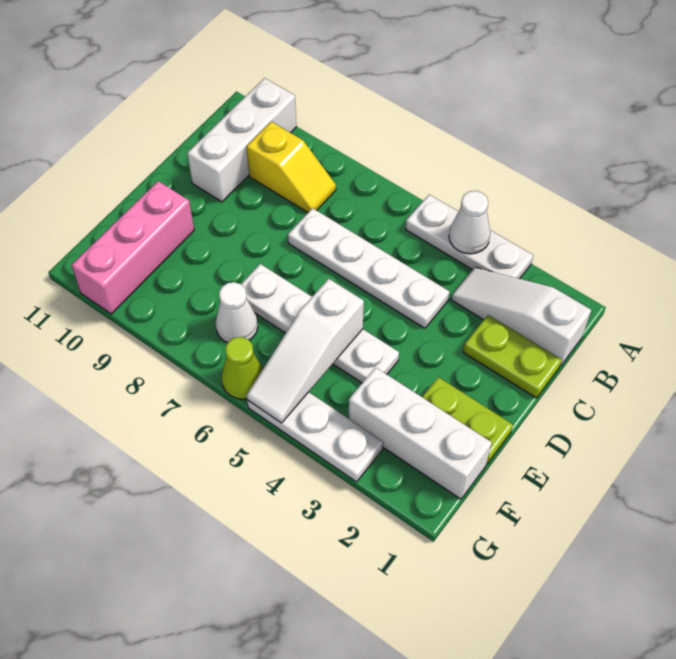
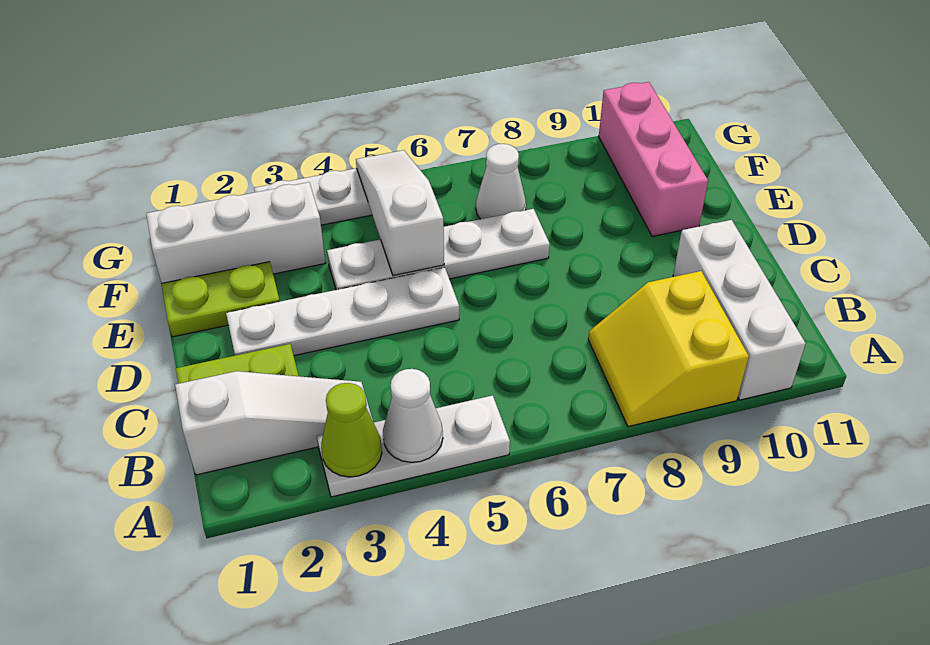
yellow 1x2 slope [246,122,336,212] -> yellow 2x2 slope [588,271,749,427]
white 1x4 plate [288,208,450,328] -> white 1x4 plate moved to [226,267,459,356]
lime 1x1 cone [222,337,263,399] -> lime 1x1 cone moved to [321,383,382,477]

